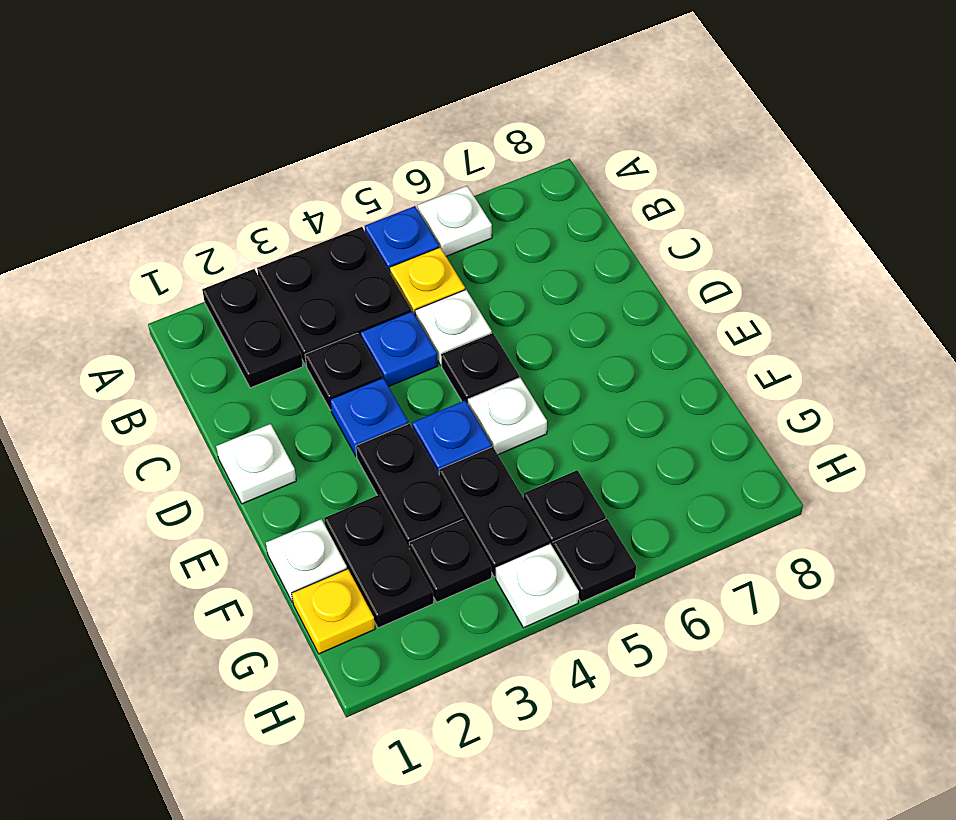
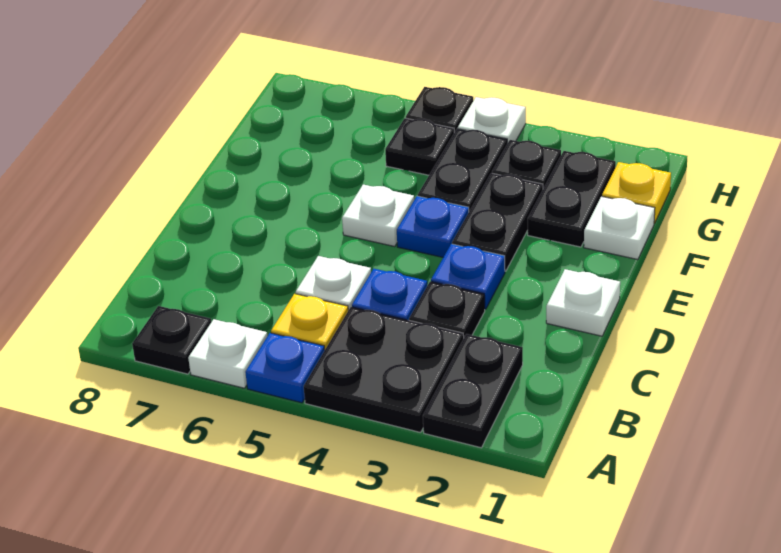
black 1x1 plate [441,333,519,404] -> black 1x1 plate moved to [132,306,211,374]

